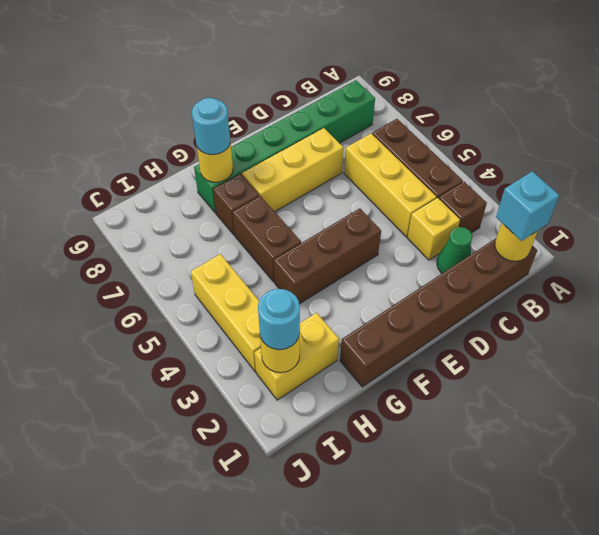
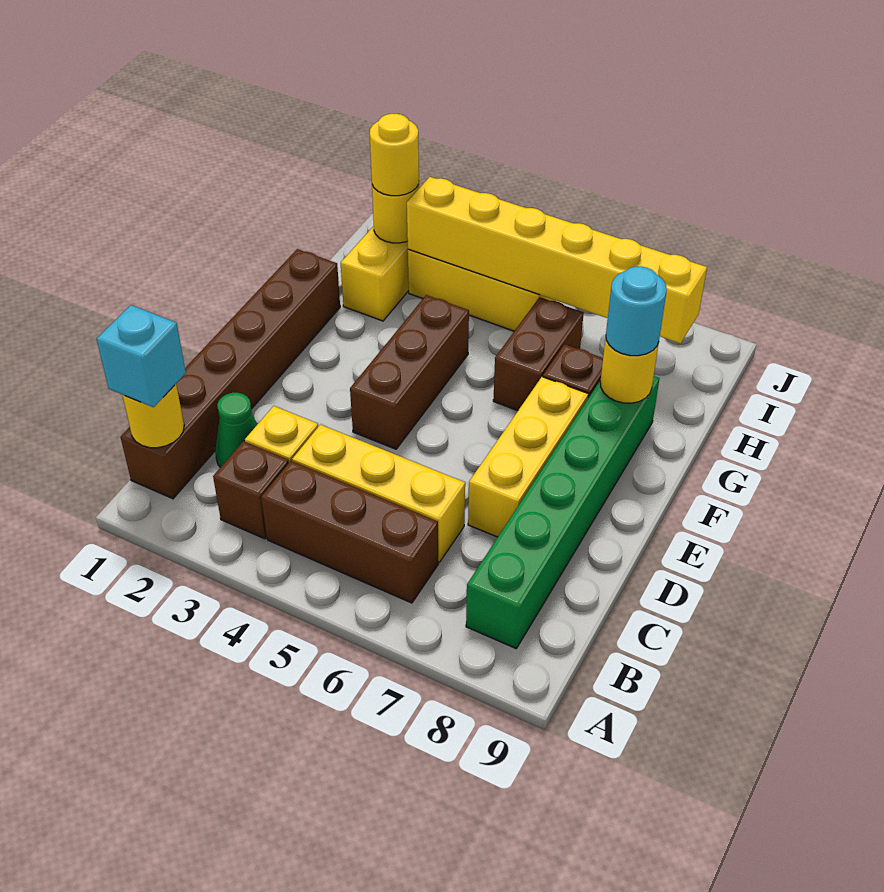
brown 1x2 brick [232,196,301,282] -> brown 1x2 brick turned to [493,297,584,411]
cyan 1x1 round brick [258,289,300,350] -> yellow 1x1 round brick [370,114,419,196]
none -> yellow 1x6 brick [407,177,707,343]

